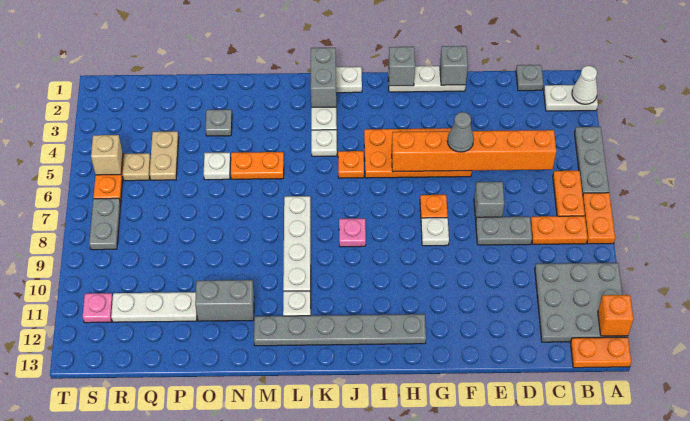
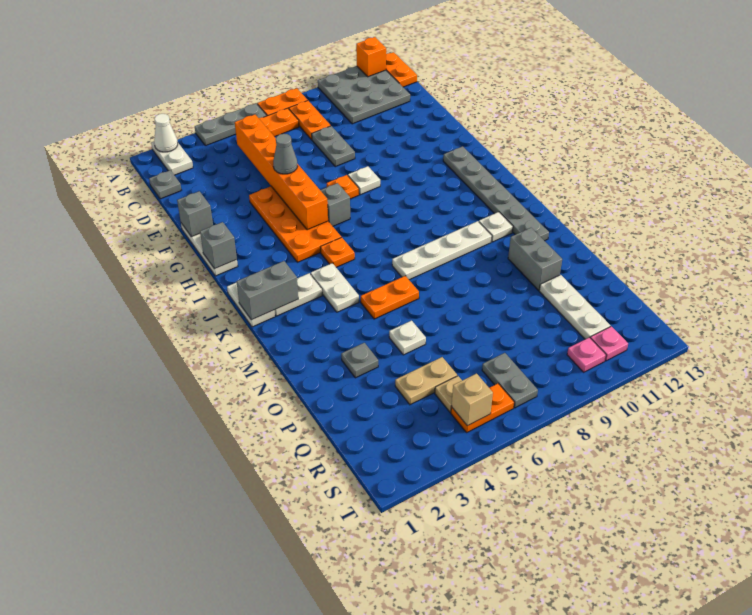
grey 1x1 brick [474,182,504,220] -> grey 1x1 brick moved to [320,183,350,226]
pink 1x1 plate [339,219,366,247] -> pink 1x1 plate moved to [567,337,606,372]
white 1x1 plate [311,130,337,156] -> white 1x2 plate [311,263,359,312]
orange 1x2 plate [231,152,284,179] -> orange 1x2 plate turned to [361,276,419,319]
grey 1x2 plate [89,198,121,250] -> grey 1x2 plate turned to [482,353,538,408]

